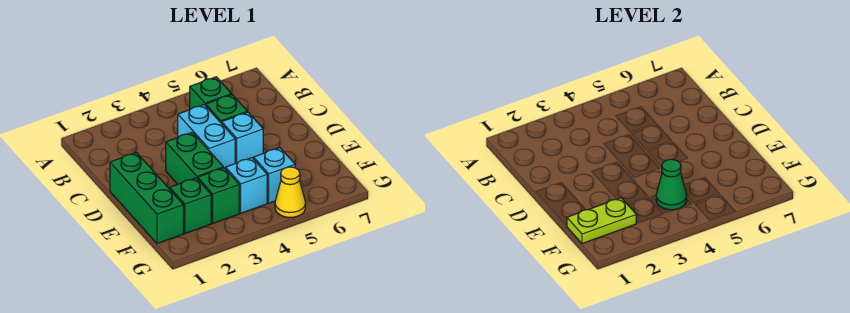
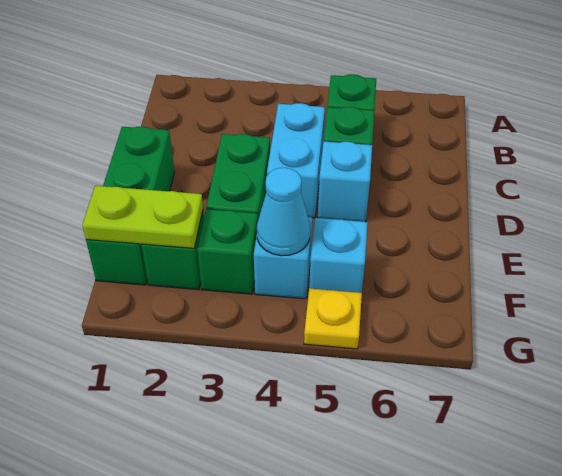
green 1x1 cone [656,159,687,210] -> cyan 1x1 cone [257,168,310,256]
yellow 1x1 cone [275,167,305,218] -> yellow 1x1 plate [304,288,362,349]

